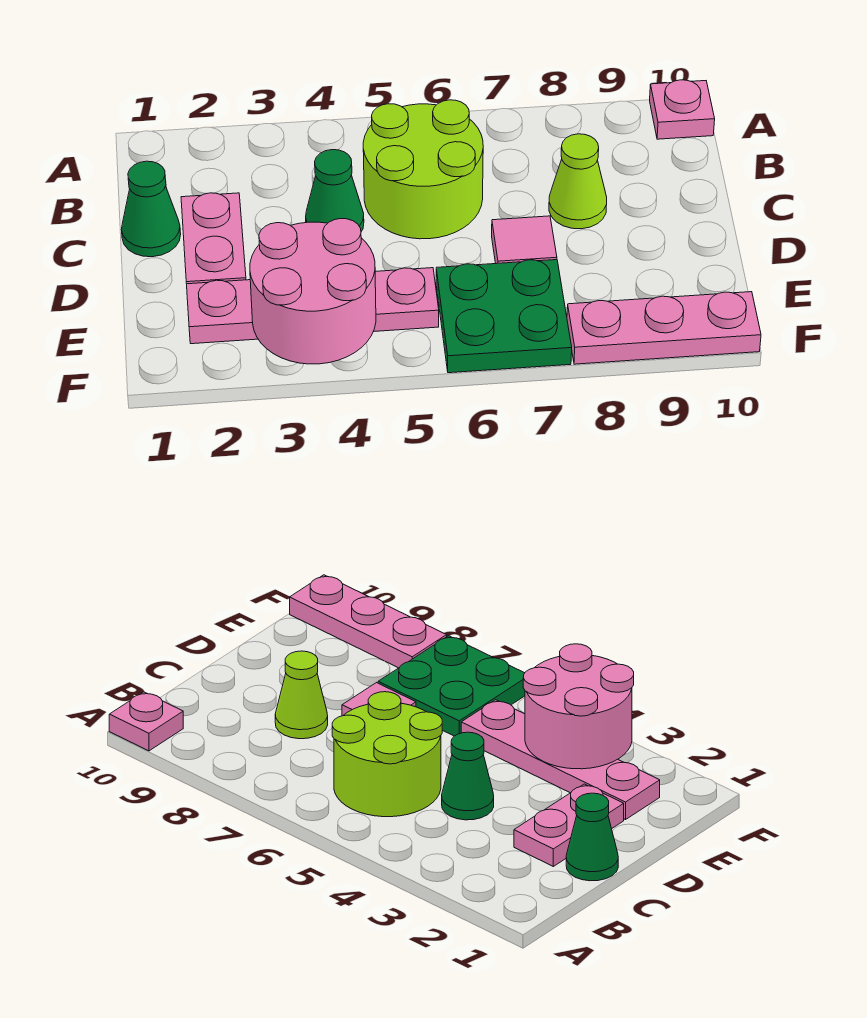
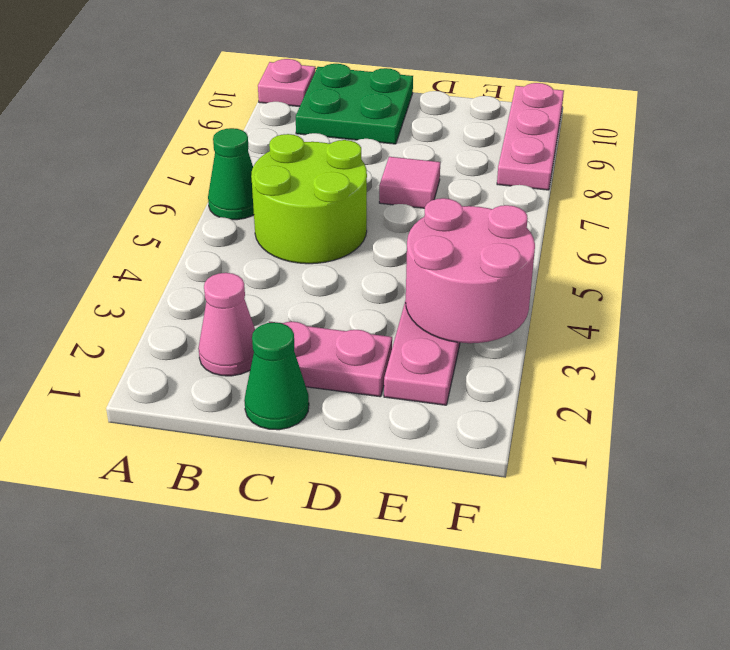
none -> pink 1x1 cone [198,273,255,376]
green 1x1 cone [306,150,364,232] -> green 1x1 cone moved to [208,128,254,220]
lime 1x1 cone [549,134,607,229] -> none
green 2x2 plate [436,260,572,373] -> green 2x2 plate moved to [296,64,413,144]

